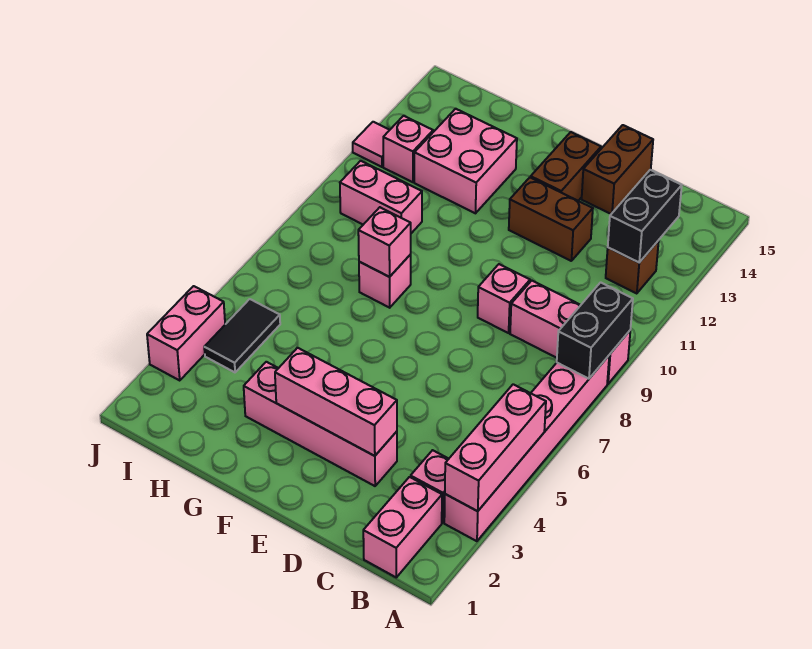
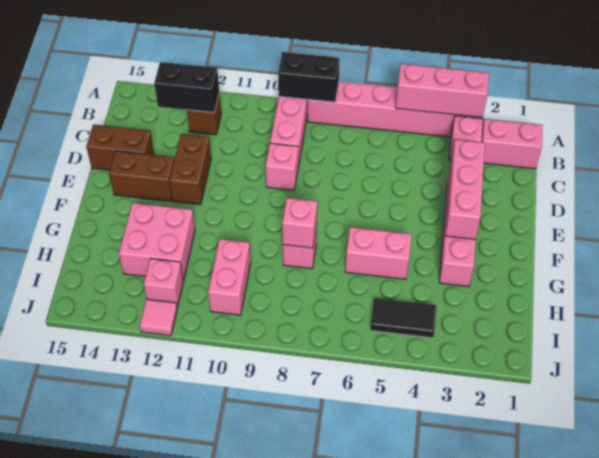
pink 1x2 brick [147,286,225,381] -> pink 1x2 brick moved to [345,227,412,279]

